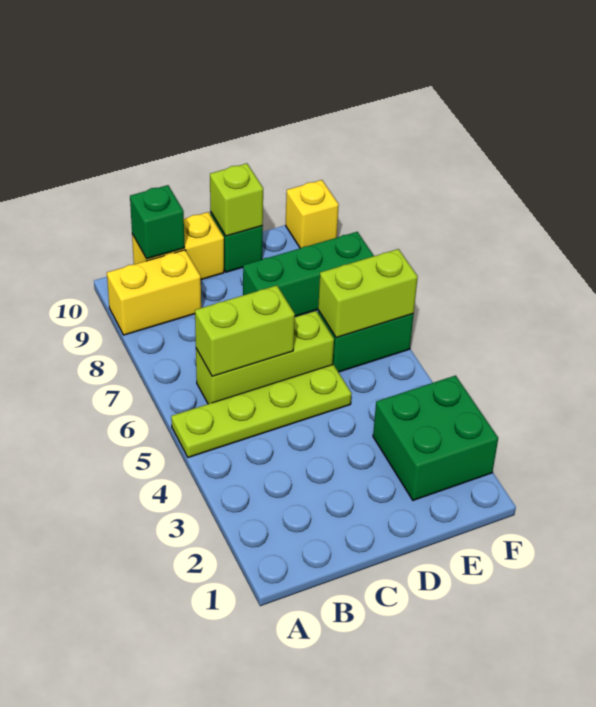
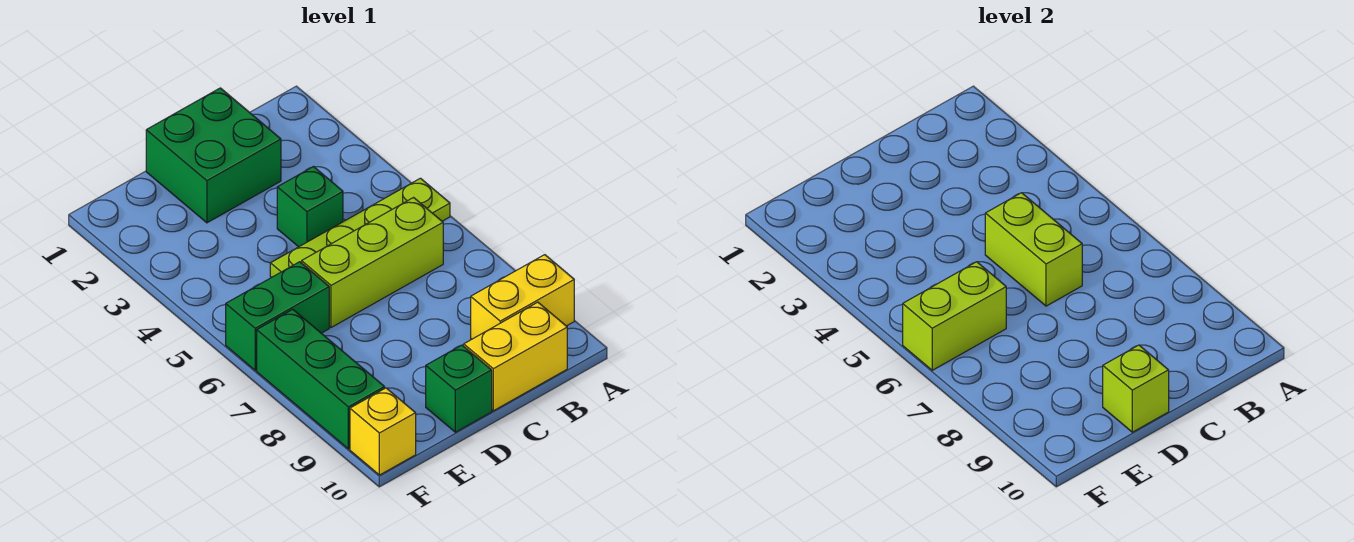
lime 1x2 brick [195,285,295,376] -> lime 1x2 brick turned to [985,193,1082,306]
green 1x1 brick [130,185,185,259] -> green 1x1 brick moved to [277,167,343,247]
green 1x3 brick [243,232,374,316] -> green 1x3 brick turned to [257,309,385,449]
green 2x2 brick [373,376,498,500] -> green 2x2 brick moved to [146,88,281,223]

